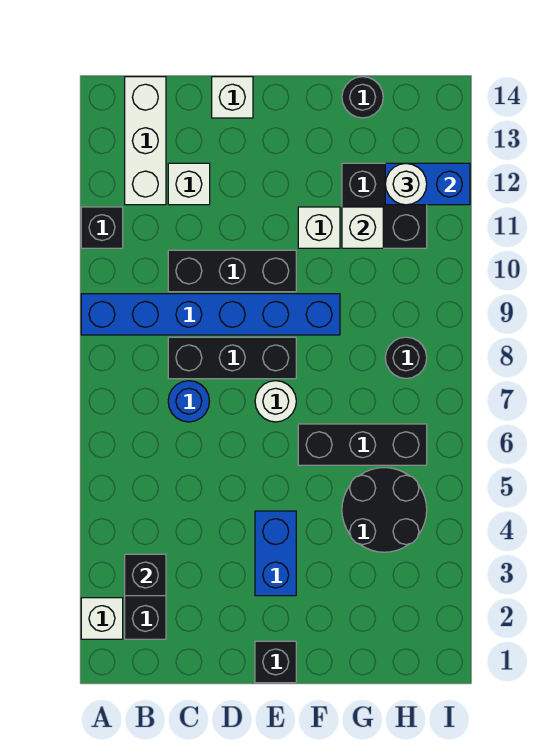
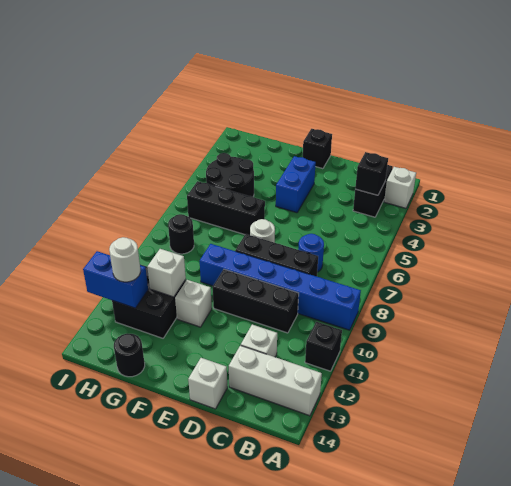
white 1x3 brick [125,77,166,205] -> white 1x3 brick turned to [229,345,322,416]

